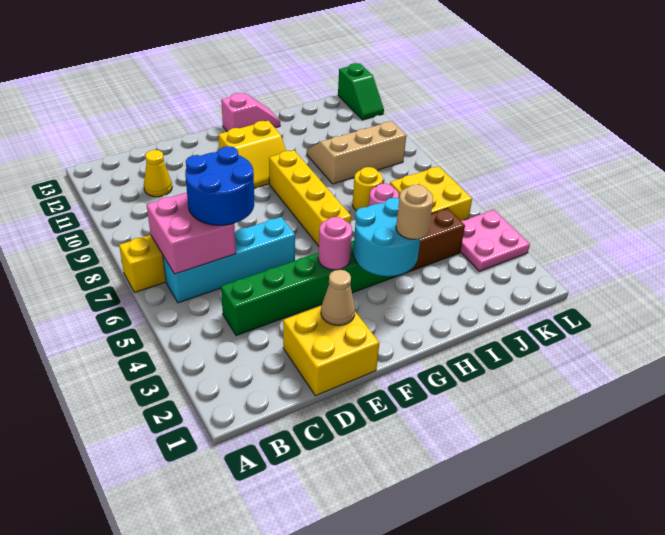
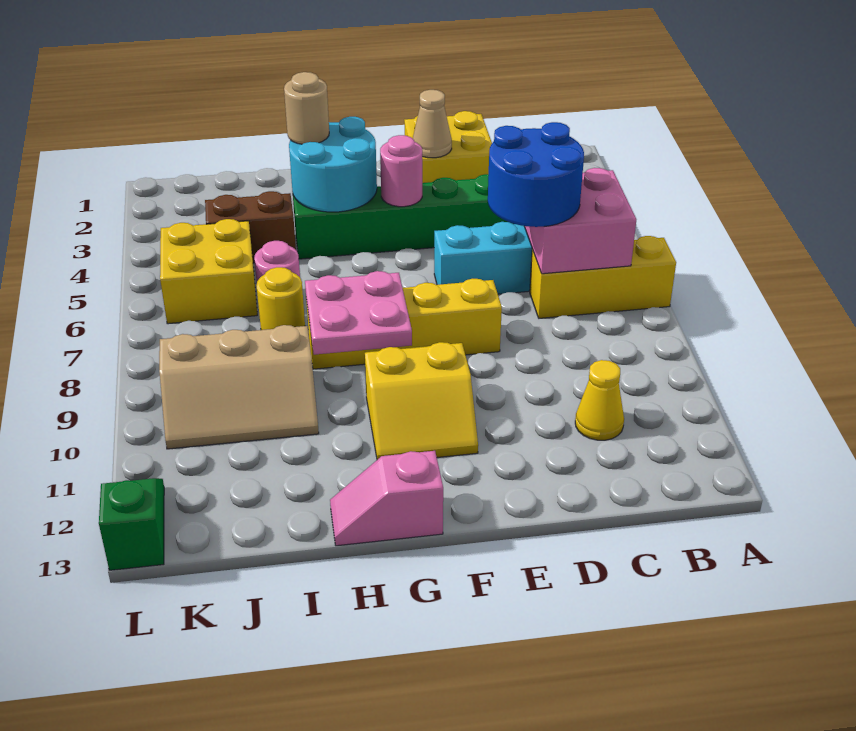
yellow 2x2 slope [218,121,286,188] -> yellow 2x2 slope turned to [365,342,478,460]
yellow 1x4 brick [269,150,351,246] -> yellow 1x4 brick turned to [306,279,502,369]
pink 2x2 plate [460,210,530,271] -> pink 2x2 plate moved to [305,271,412,355]

